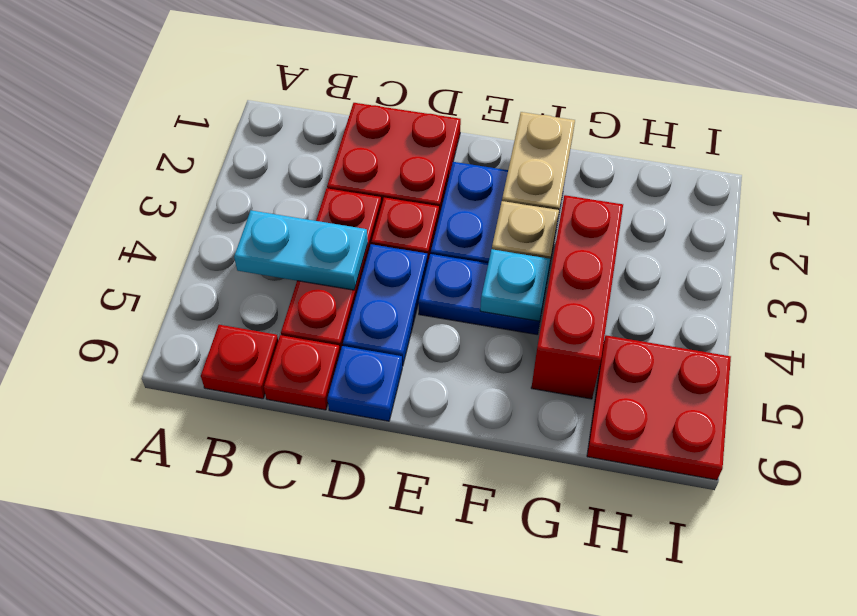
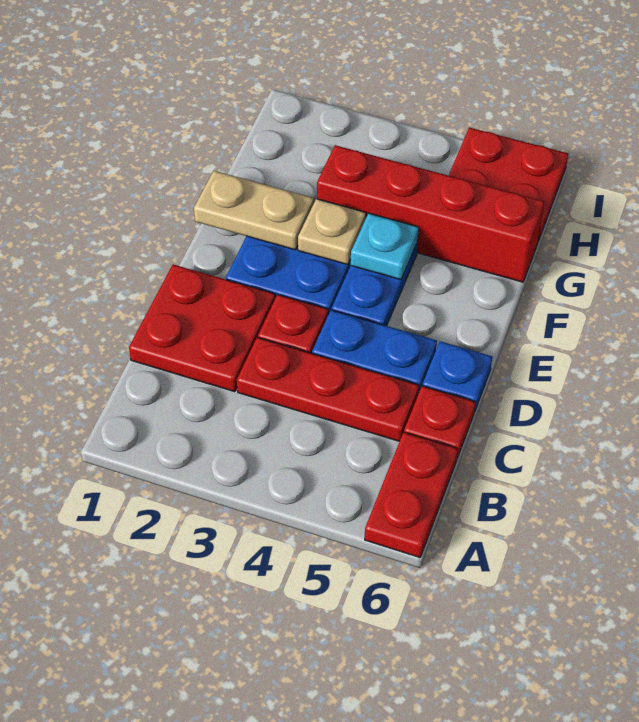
cyan 1x2 plate [234,210,368,290] -> none
red 1x1 plate [201,325,278,399] -> red 1x2 plate [365,432,458,557]
red 1x3 brick [531,195,623,399] -> red 1x4 brick [317,145,544,282]

